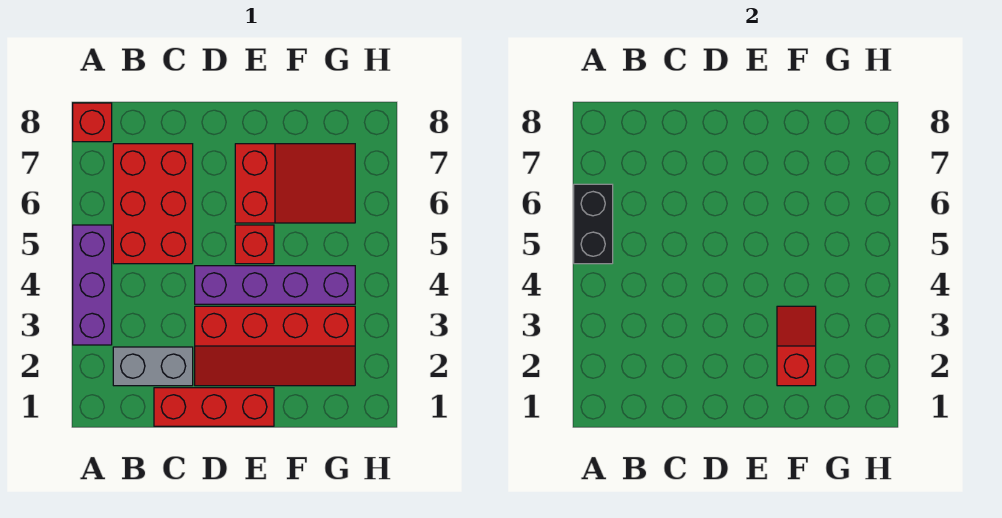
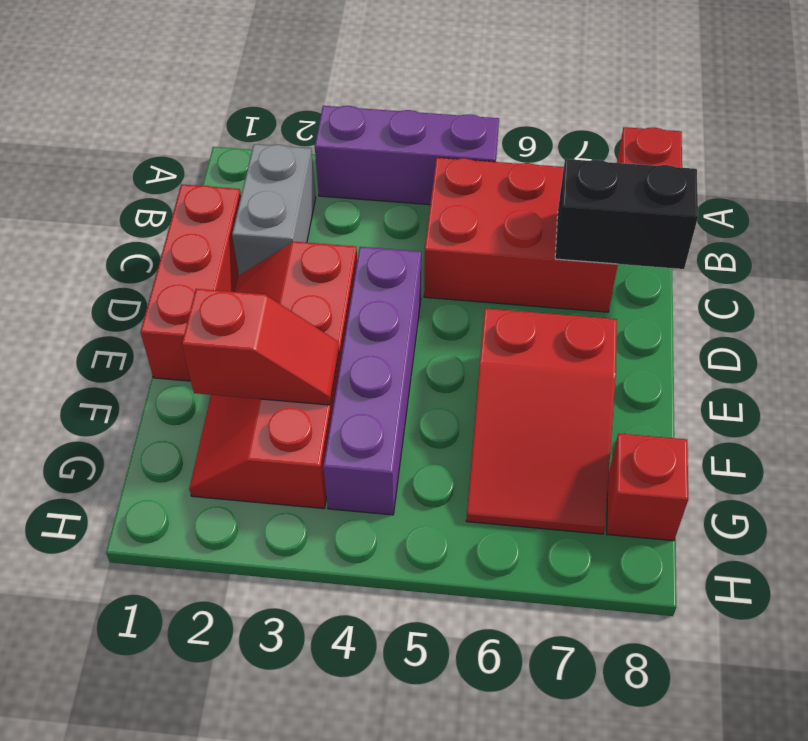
black 1x2 brick [574,184,613,264] -> black 1x2 brick moved to [555,159,698,269]
red 1x1 brick [235,225,274,264] -> red 1x1 brick moved to [607,433,688,541]

